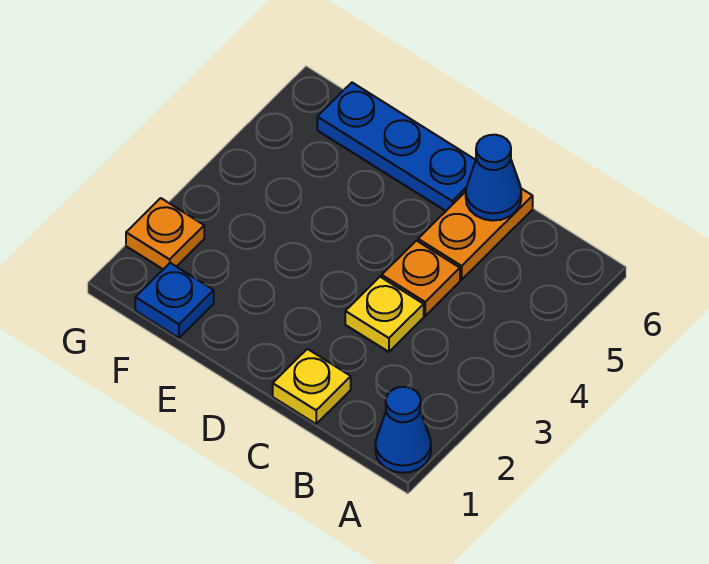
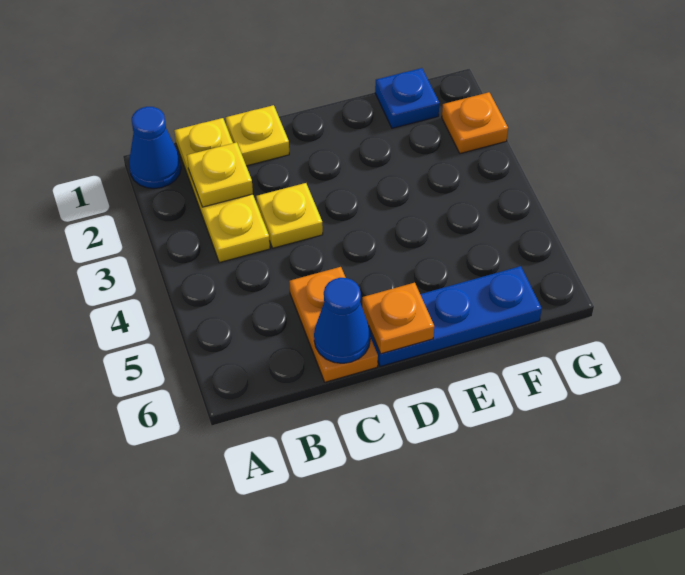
none -> yellow 1x3 plate [174,118,270,263]
none -> yellow 1x1 plate [187,142,253,207]
orange 1x1 plate [382,241,460,316] -> orange 1x1 plate moved to [362,283,434,354]

